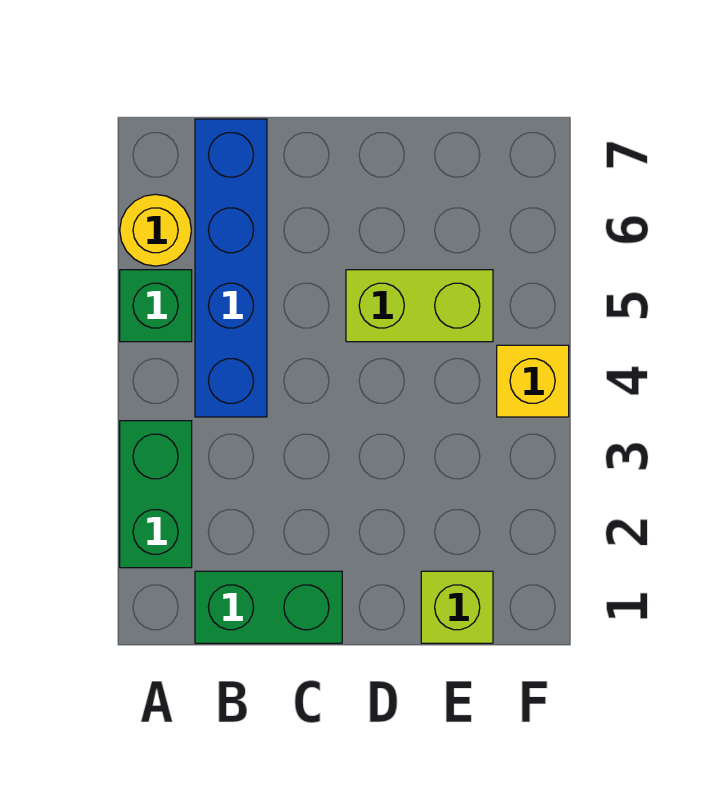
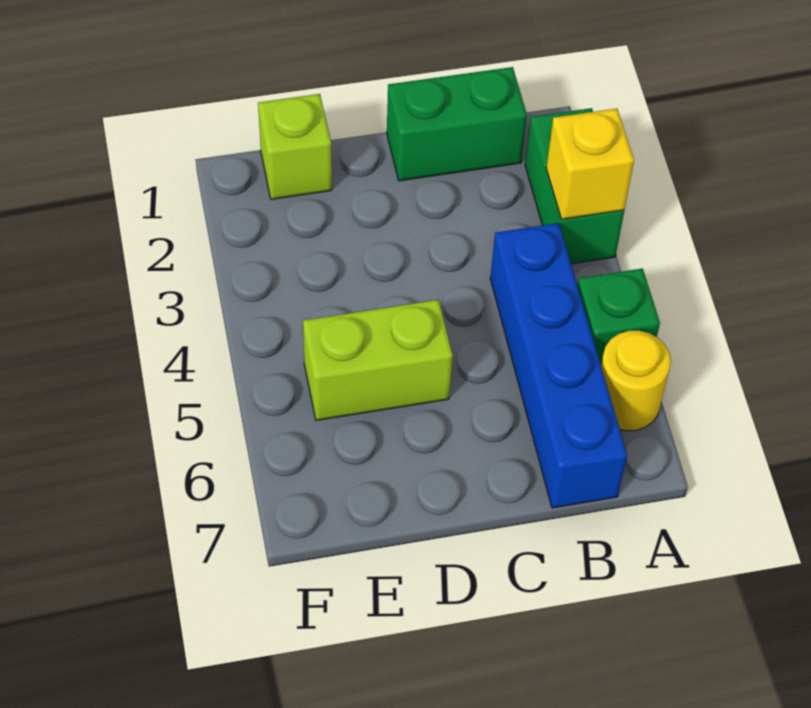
yellow 1x1 brick [497,345,569,417] -> yellow 1x1 brick moved to [546,109,634,219]

